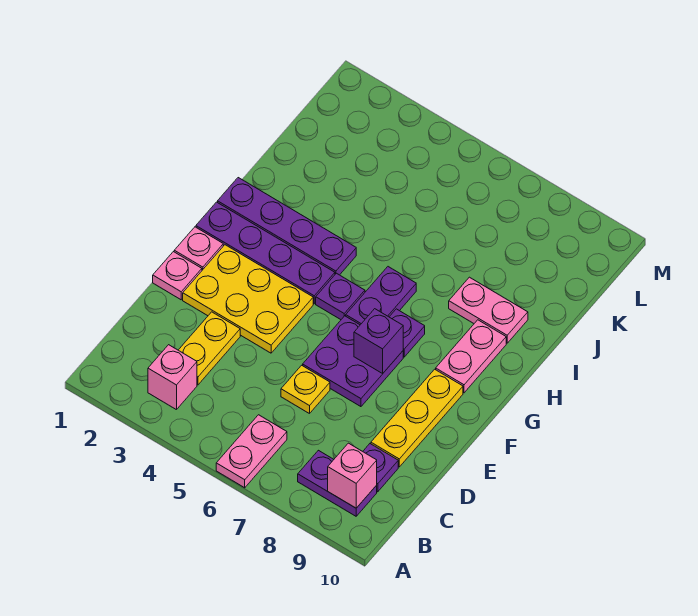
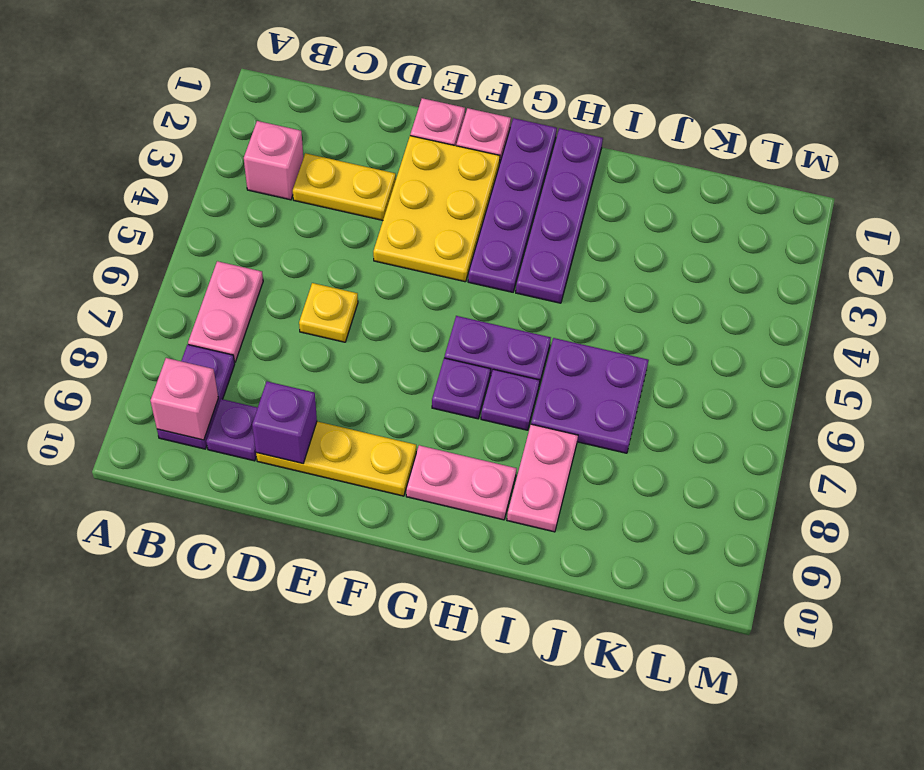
pink 1x2 plate [216,415,287,488] -> pink 1x2 plate turned to [188,261,263,362]
purple 2x2 plate [303,316,403,407] -> purple 2x2 plate moved to [531,338,649,453]
purple 1x1 brick [354,309,403,373] -> purple 1x1 brick moved to [252,381,317,463]
purple 1x1 plate [316,273,365,320] -> purple 1x1 plate moved to [481,369,540,430]

